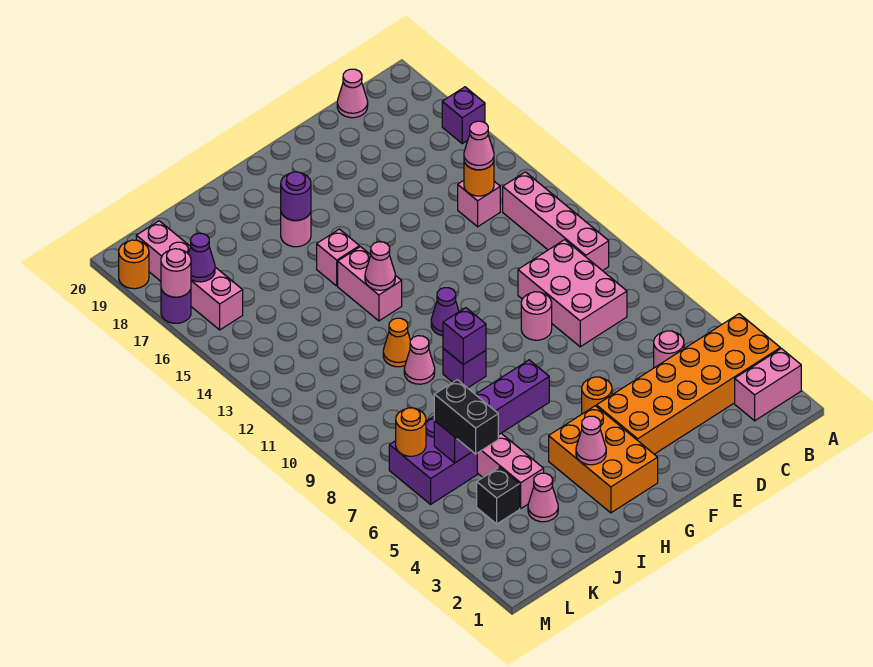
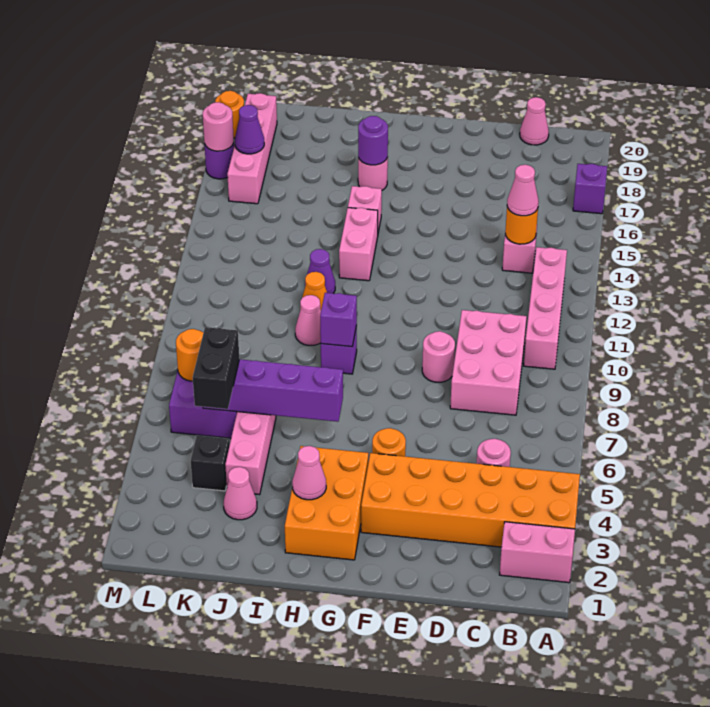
purple 1x1 cone [431,288,459,336] -> purple 1x1 cone moved to [305,249,335,293]
pink 1x1 cone [365,242,395,290] -> none

